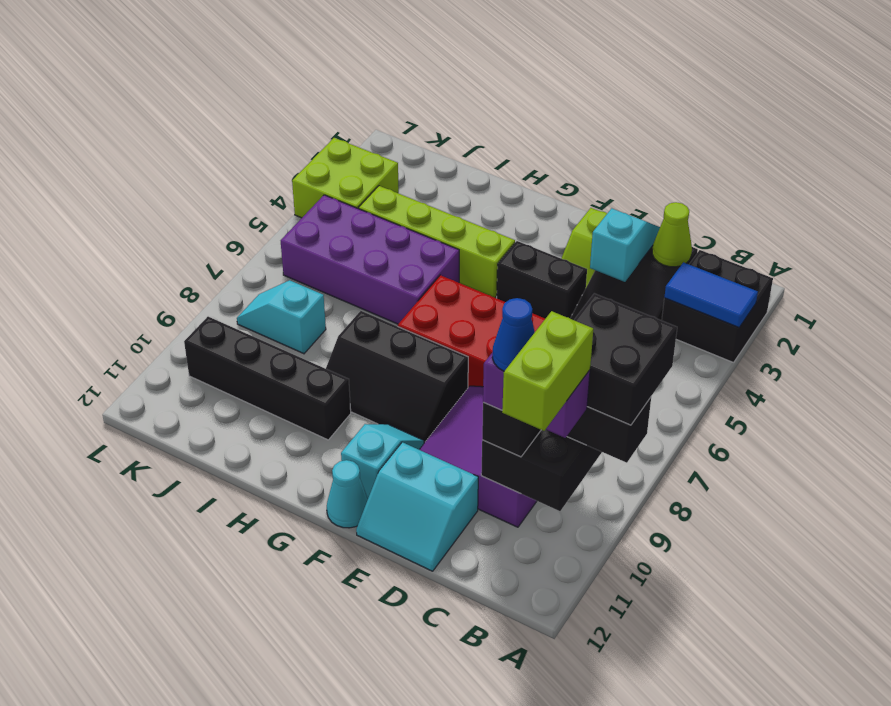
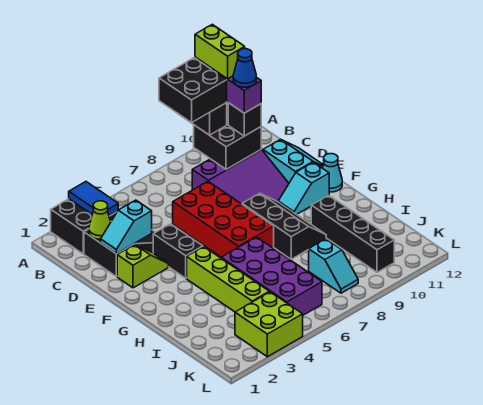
lime 1x2 brick [502,311,593,431] -> lime 1x2 brick turned to [195,24,245,79]

